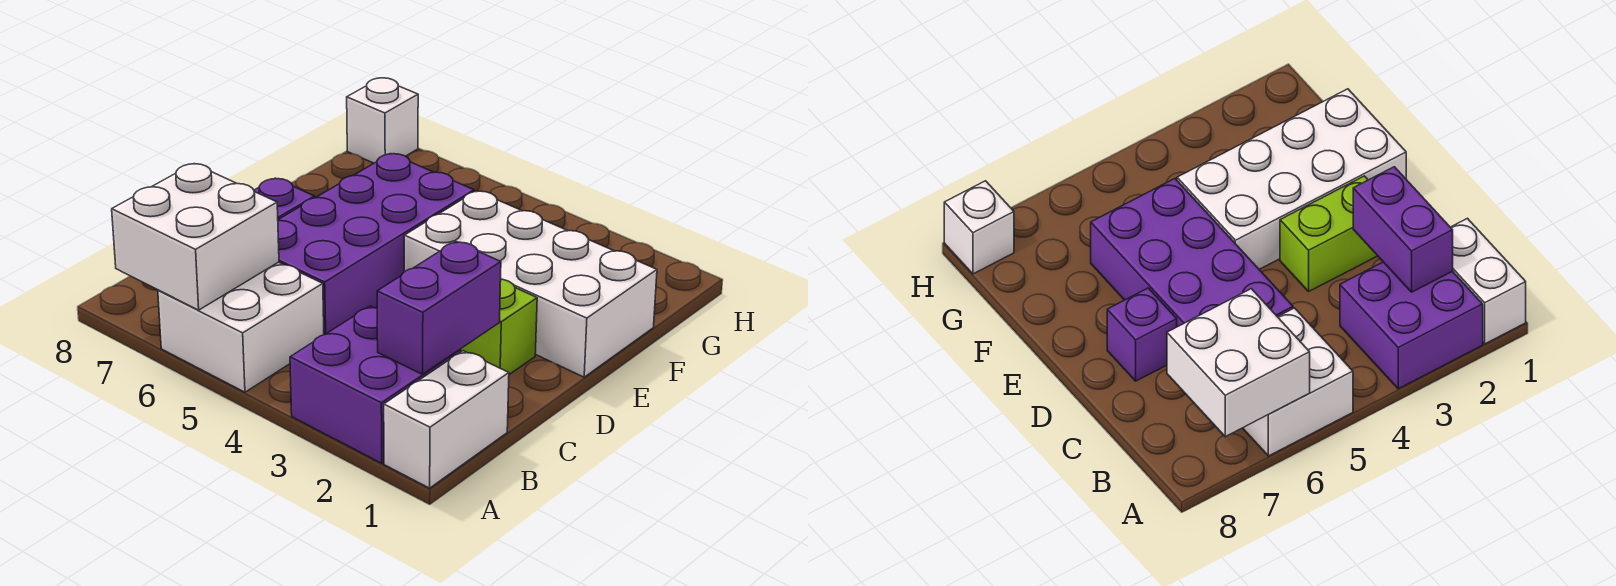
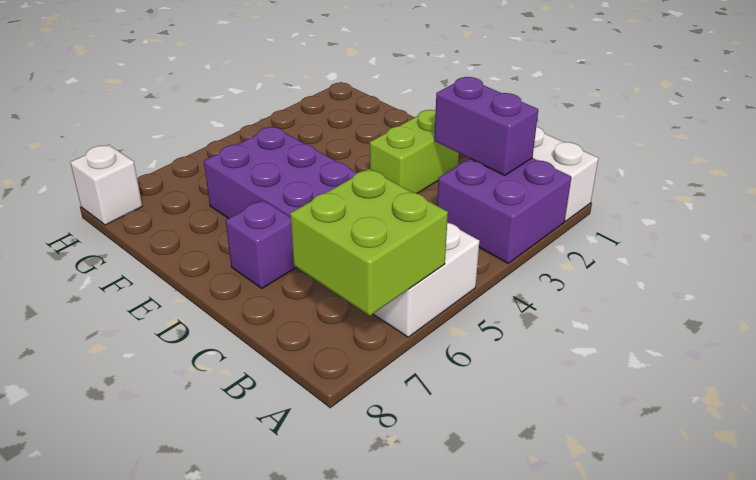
white 2x2 brick [112,164,279,310] -> lime 2x2 brick [290,169,448,316]
white 2x4 brick [404,191,657,377] -> none

